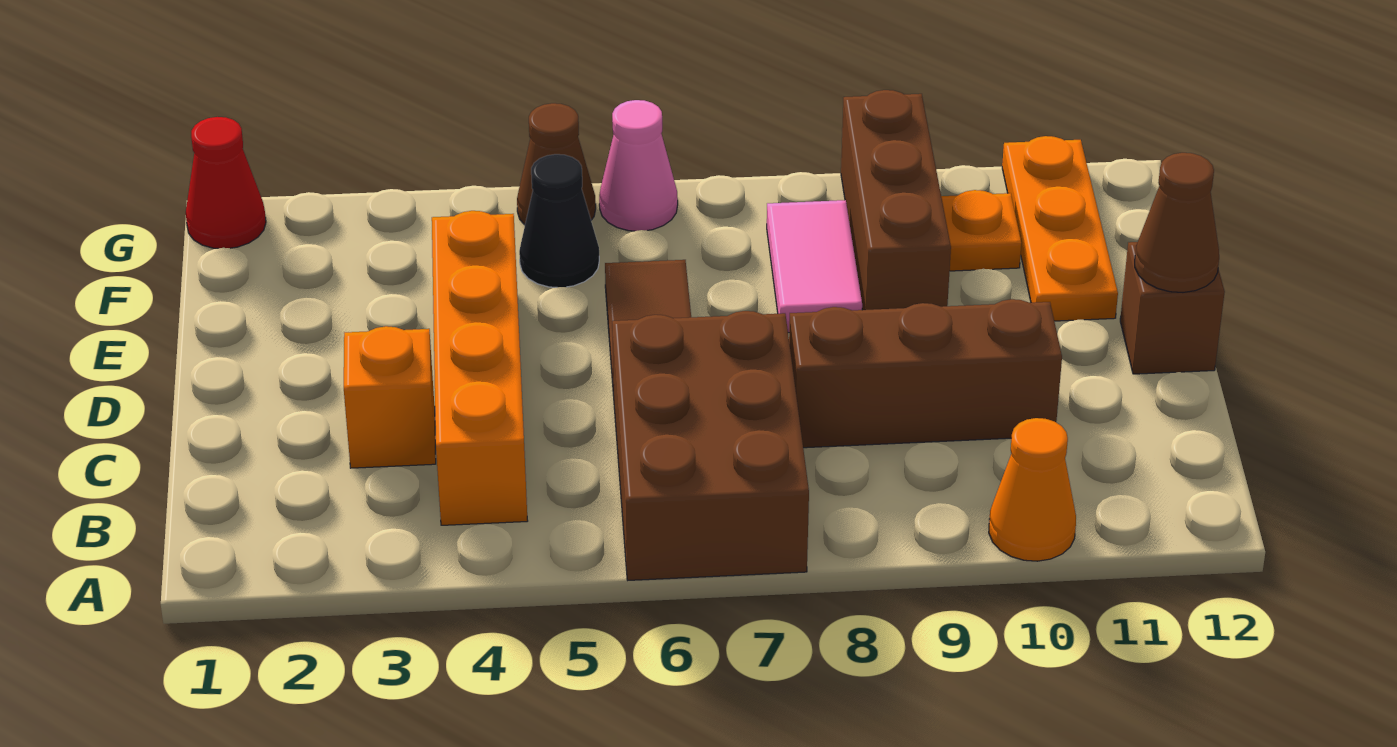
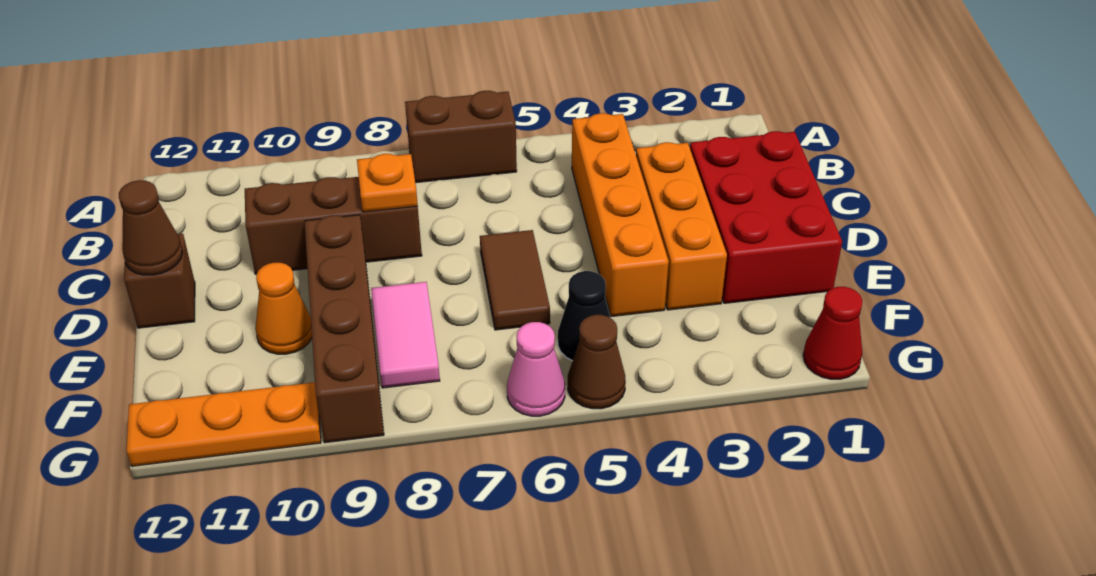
brown 2x3 brick [612,311,809,580] -> brown 1x2 brick [405,91,517,183]
orange 1x1 cone [989,418,1076,561] -> orange 1x1 cone moved to [255,263,312,354]
none -> red 2x3 brick [690,131,842,303]
orange 1x1 brick [344,326,436,468] -> orange 1x3 brick [636,142,727,310]
brown 1x3 brick [841,90,951,310] -> brown 1x4 brick [305,215,384,443]
orange 1x3 plate [1002,136,1118,321] -> orange 1x3 plate turned to [126,382,321,466]
orange 1x1 plate [941,190,1021,271] -> orange 1x1 plate moved to [357,154,418,212]

